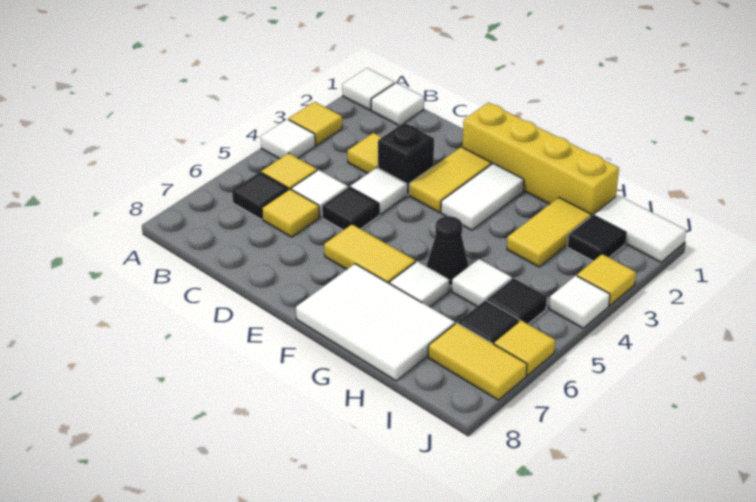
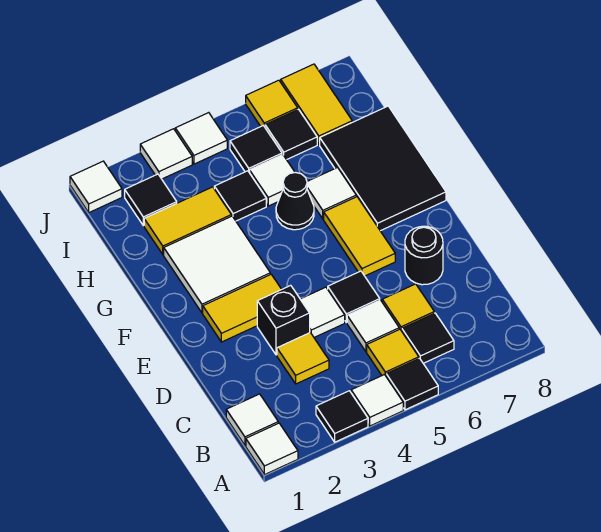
yellow 1x1 tile [289,102,342,145] -> black 1x1 tile [316,391,368,442]
none -> black 1x1 tile [386,358,438,410]
none -> black 1x1 round brick [405,226,443,285]
yellow 1x4 brick [463,103,619,216] -> none
white 1x2 tile [441,164,524,230] -> white 2x2 tile [164,216,270,313]
white 2x3 tile [296,264,455,381] -> black 2x3 tile [320,106,446,231]
none -> black 1x1 tile [214,171,266,221]
white 1x2 tile [594,195,686,262] -> white 1x1 tile [70,161,122,212]
yellow 1x1 tile [577,254,636,306] -> white 1x1 tile [140,129,192,179]

